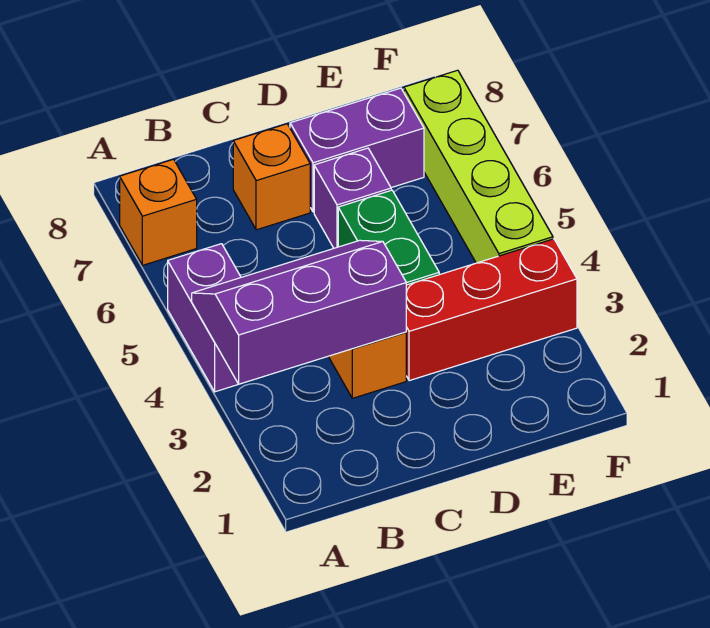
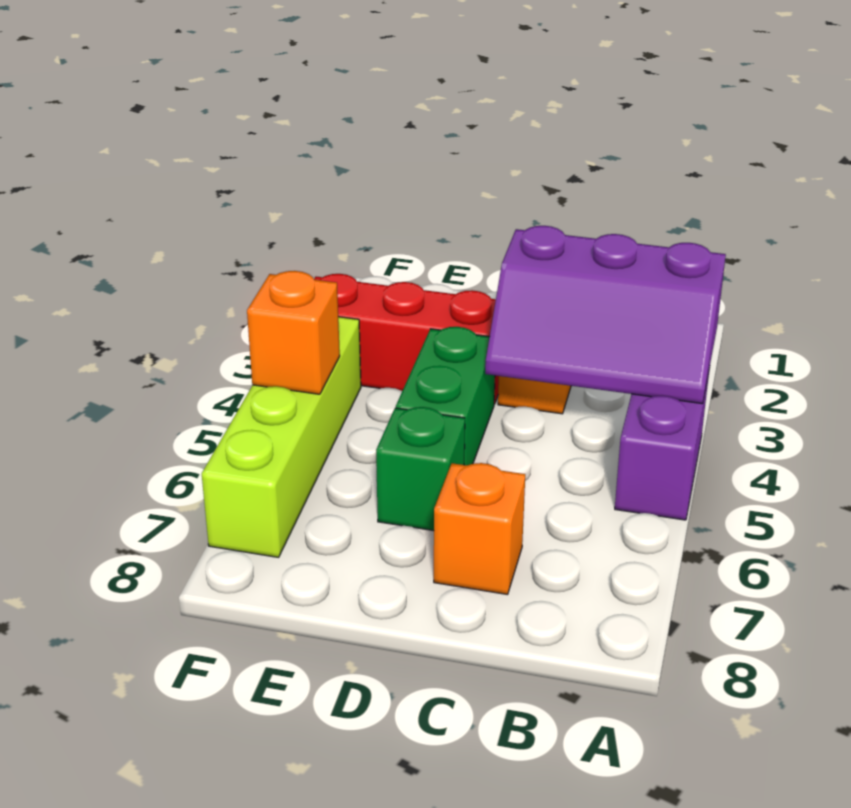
orange 1x1 brick [120,159,197,265] -> orange 1x1 brick moved to [247,271,340,394]
purple 1x1 brick [314,148,391,248] -> green 1x1 brick [376,407,465,531]
purple 1x2 brick [290,88,424,212] -> none

